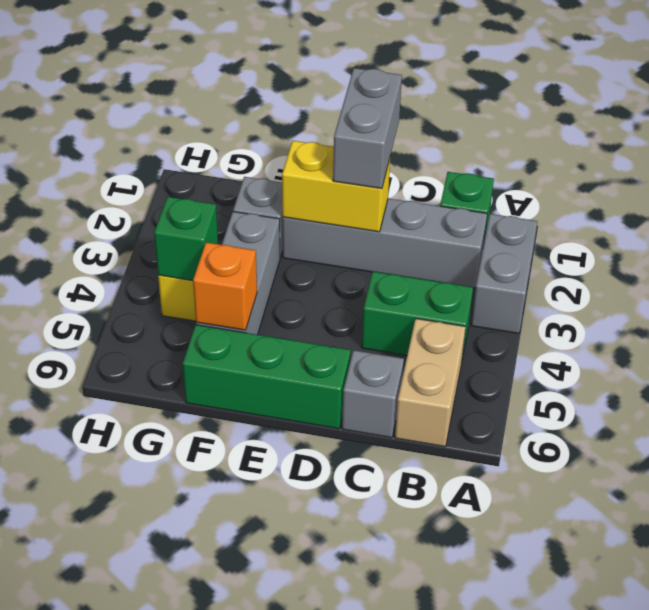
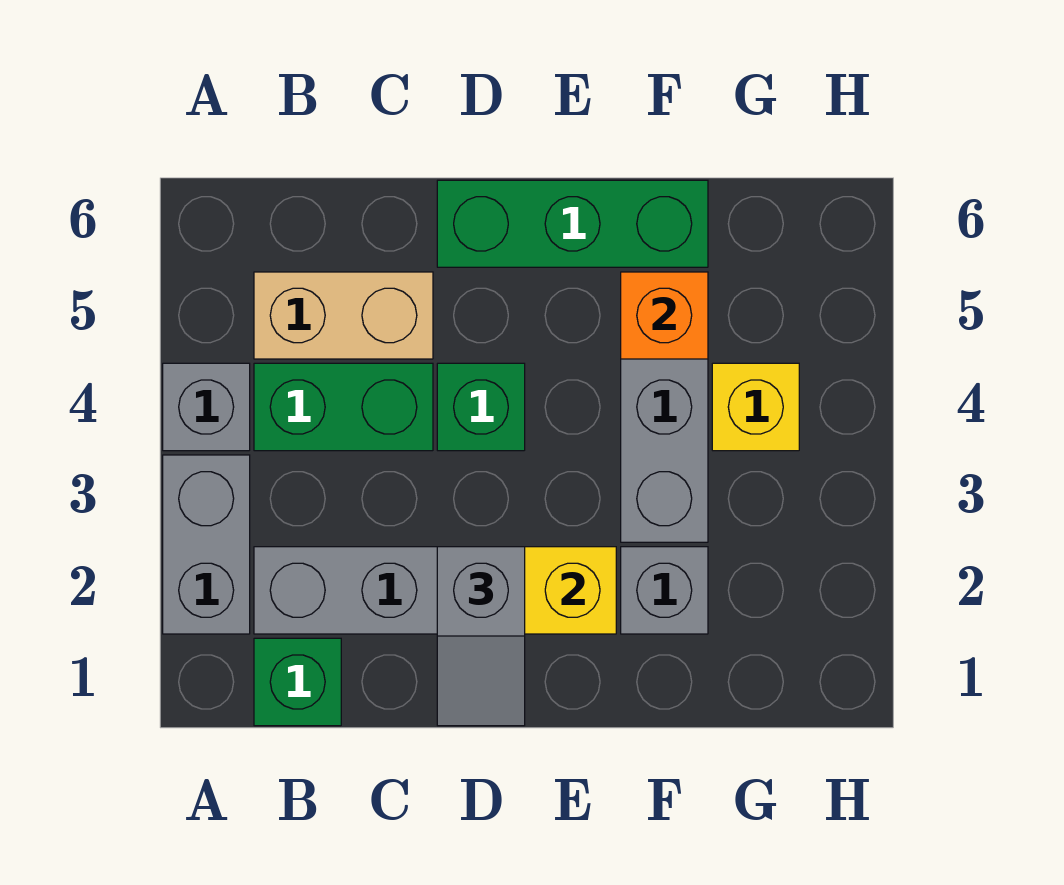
tan 1x2 brick [395,319,466,447] -> tan 1x2 brick turned to [254,272,433,359]
grey 1x1 brick [342,350,404,438] -> grey 1x1 brick moved to [163,363,250,451]
grey 1x2 brick [333,68,402,189] -> grey 1x2 slope [437,547,525,726]
green 1x1 brick [154,197,218,281] -> green 1x1 brick moved to [437,363,525,451]

